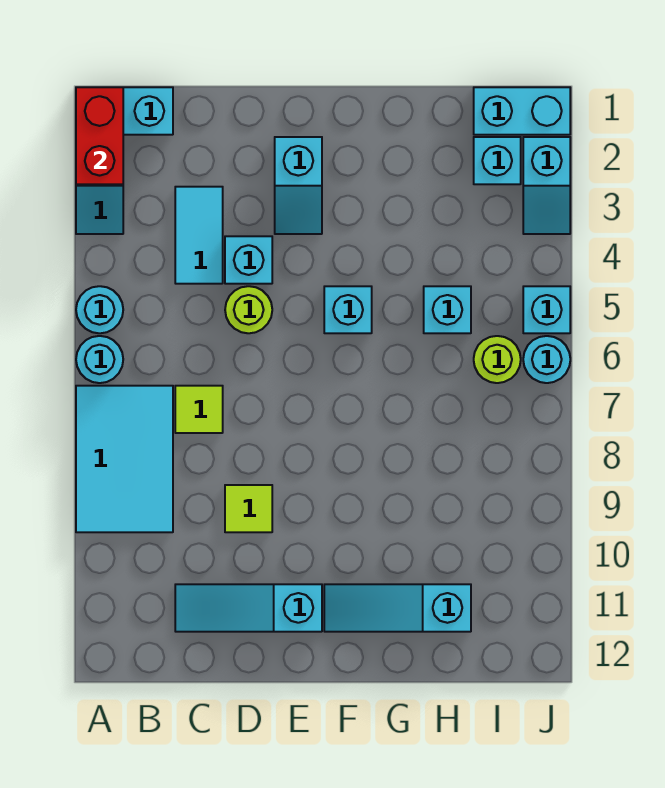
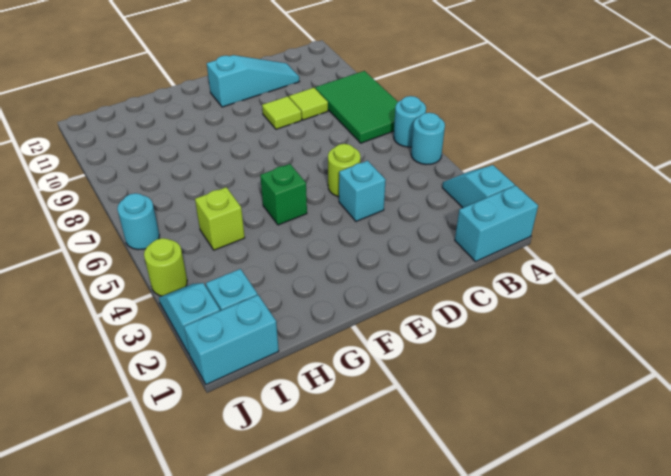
red 1x2 brick [76,87,123,184] -> none
cyan 2x3 tile [76,386,173,532] -> green 2x3 tile [315,71,398,143]
cyan 1x2 tile [175,187,223,284] -> none
lime 1x1 tile [175,386,223,433] -> lime 1x1 tile moved to [289,88,328,120]
cyan 1x2 slope [275,137,322,234] -> none
cyan 1x1 brick [324,286,372,333] -> green 1x1 brick [260,164,307,225]
cyan 1x3 slope [324,584,471,632] -> none
cyan 1x1 brick [424,286,471,333] -> lime 1x1 brick [195,187,245,250]
lime 1x1 round brick [474,336,521,383] -> lime 1x1 round brick moved to [144,238,187,296]
cyan 1x1 brick [523,286,570,333] -> none

